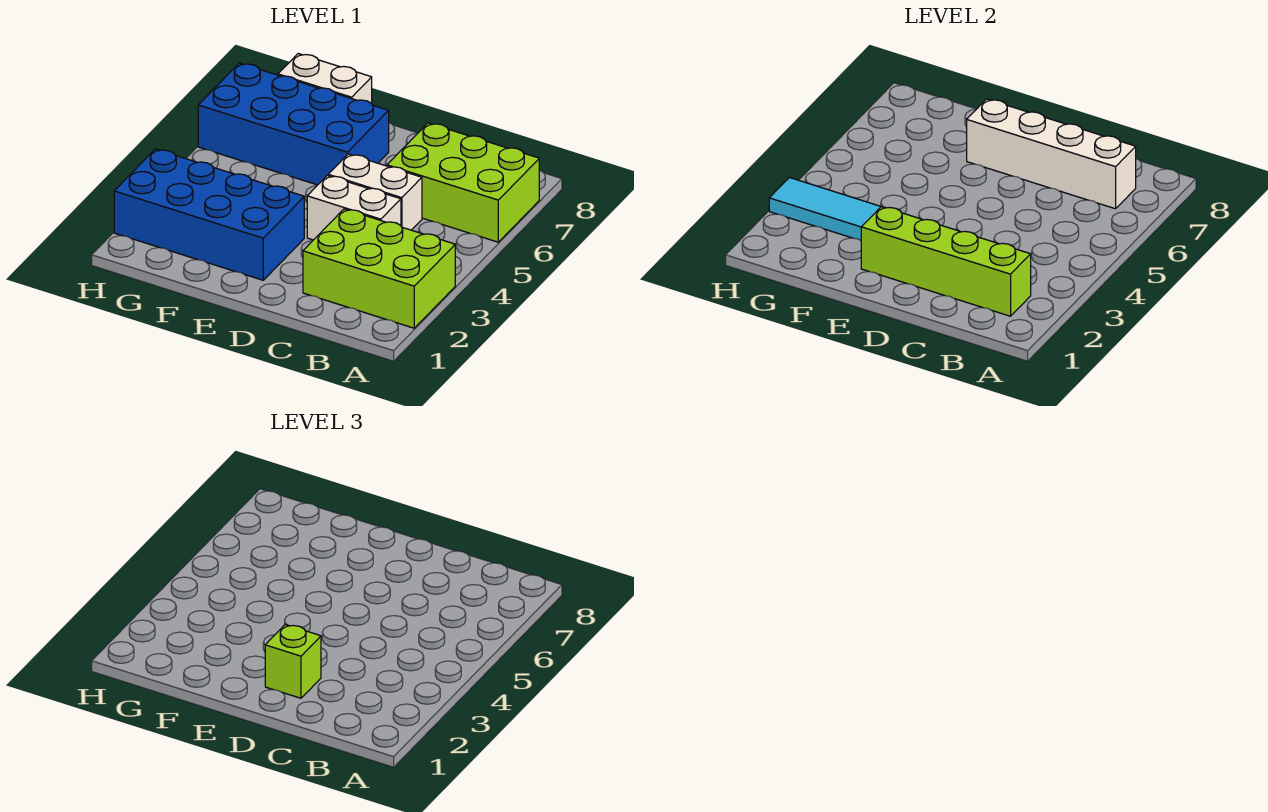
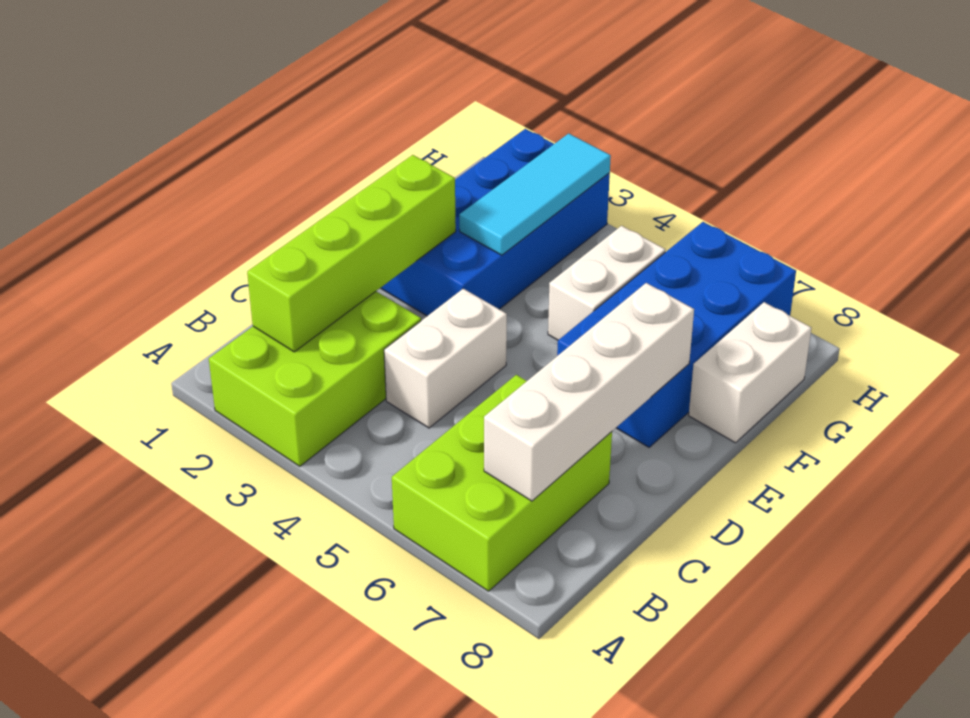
white 1x2 brick [328,154,422,230] -> white 1x2 brick moved to [548,226,665,340]
lime 1x1 brick [265,624,321,698] -> none

